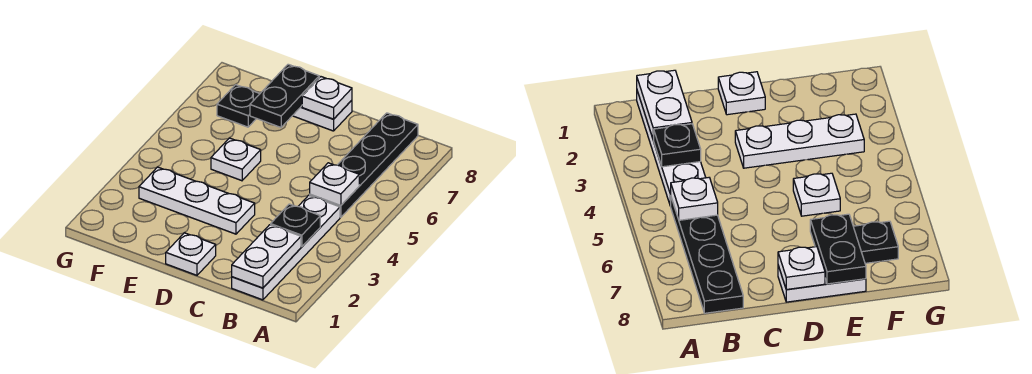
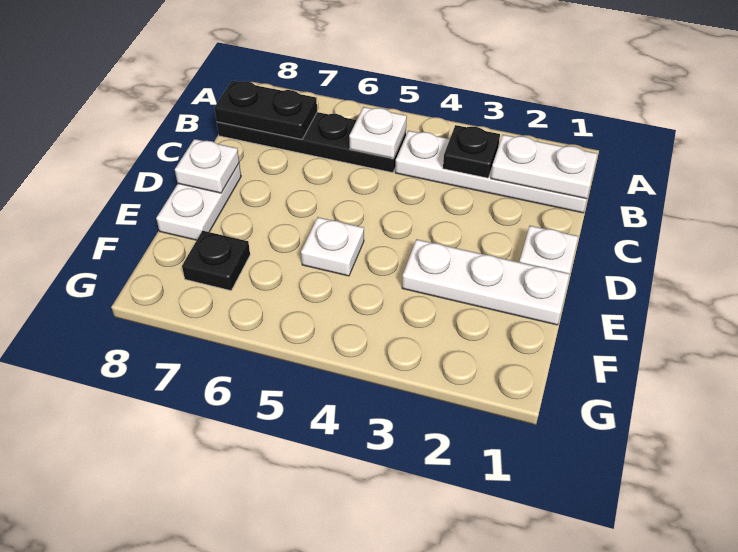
white 1x3 plate [139,167,255,234] -> white 1x3 plate turned to [402,239,570,325]
black 1x2 plate [250,64,319,127] -> black 1x2 plate moved to [215,81,317,139]

